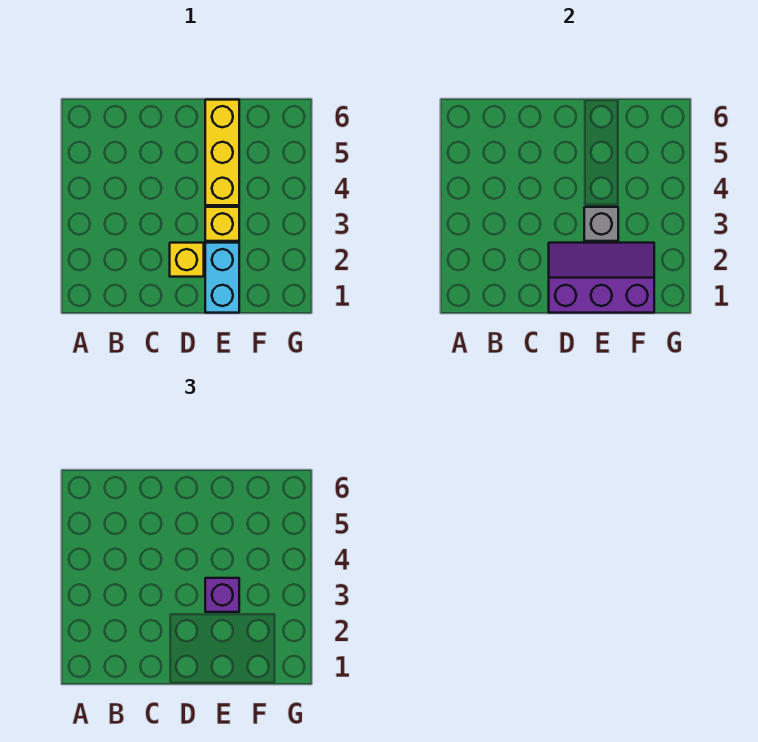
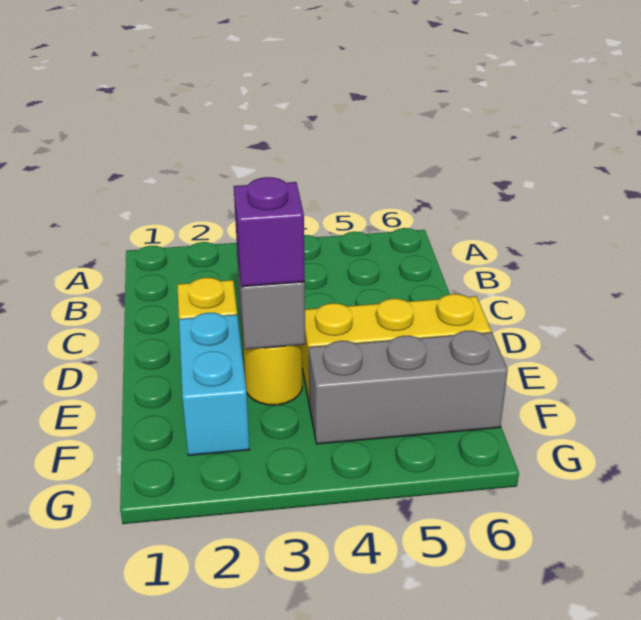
purple 2x3 slope [549,243,654,313] -> none
cyan 1x2 brick [205,243,239,313] -> cyan 1x2 brick turned to [179,313,250,455]
yellow 1x1 brick [205,207,239,241] -> yellow 1x1 round brick [243,339,302,405]
none -> grey 1x3 brick [309,331,508,444]

